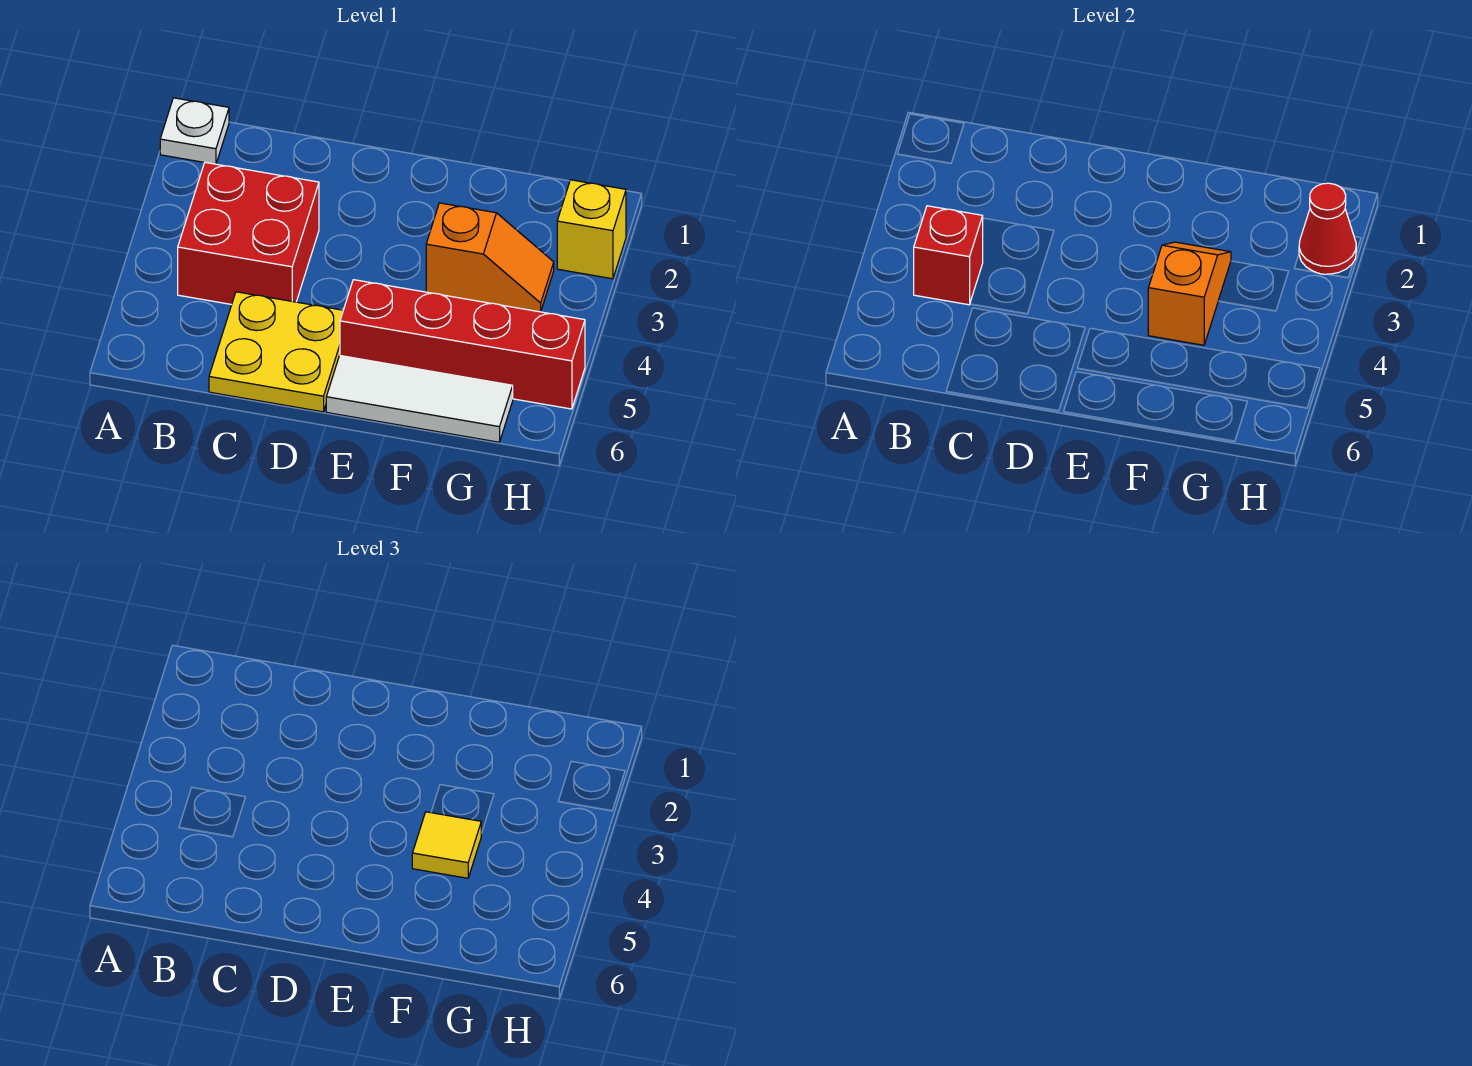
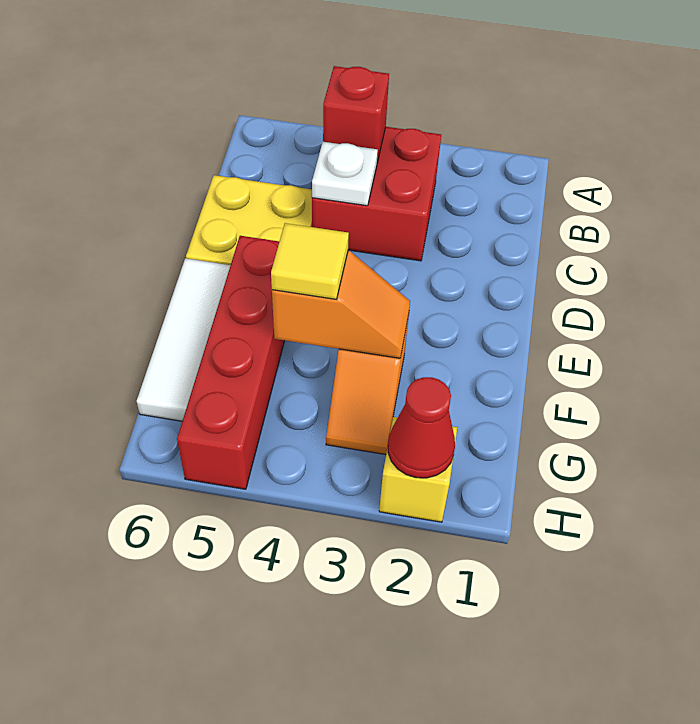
white 1x1 plate [160,98,229,164] -> white 1x1 plate moved to [312,142,378,206]

